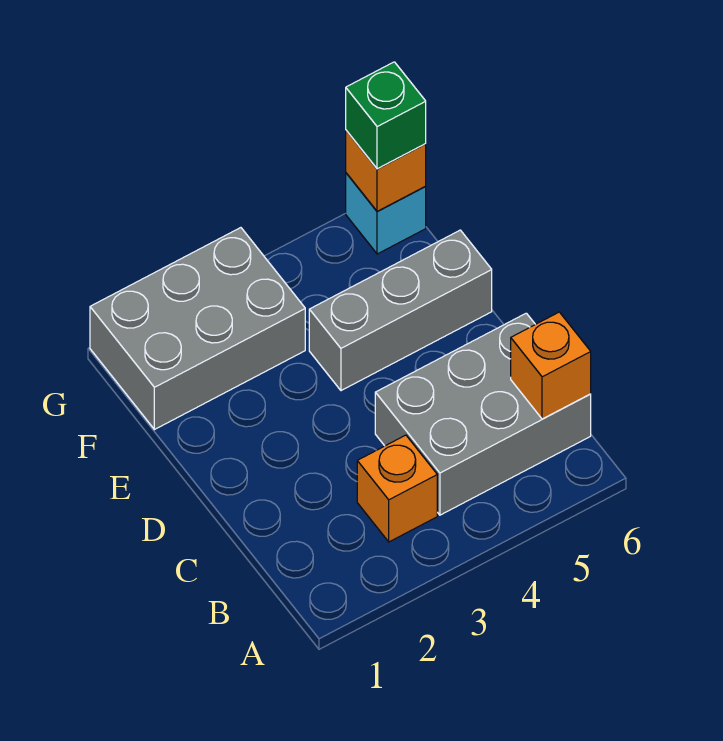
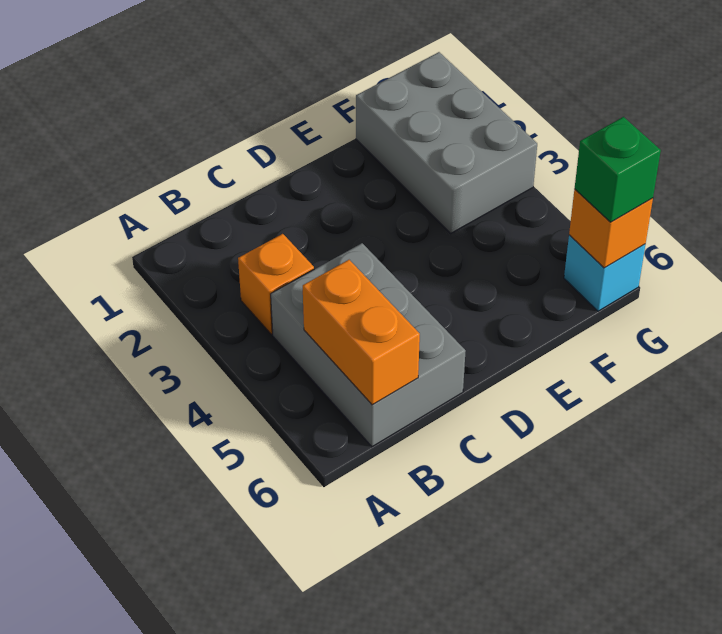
orange 1x1 brick [511,312,591,419] -> orange 1x2 brick [303,260,420,405]
grey 1x3 brick [309,230,492,391] -> none

